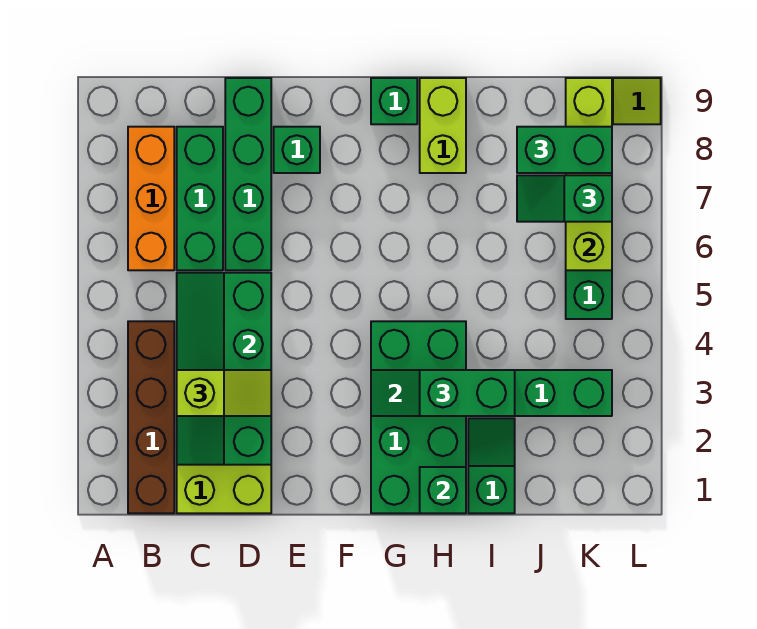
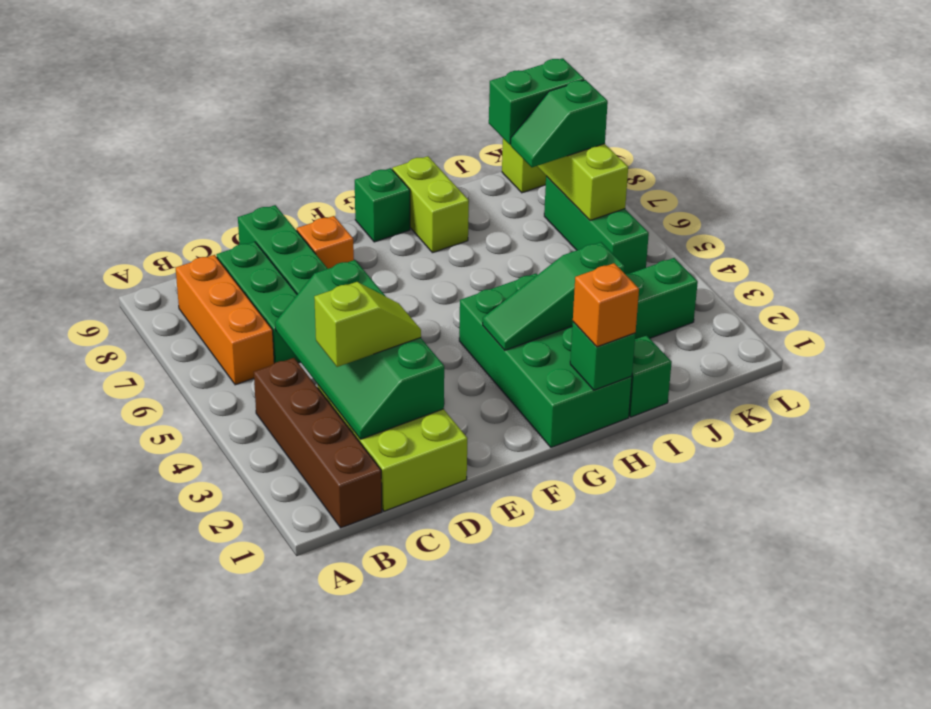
green 1x1 brick [274,127,320,173] -> orange 1x1 brick [297,216,354,269]
none -> orange 1x1 brick [573,263,639,347]
green 1x2 brick [420,370,515,416] -> none

